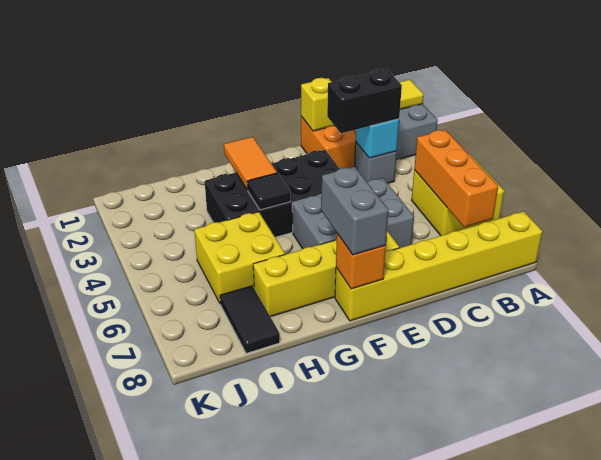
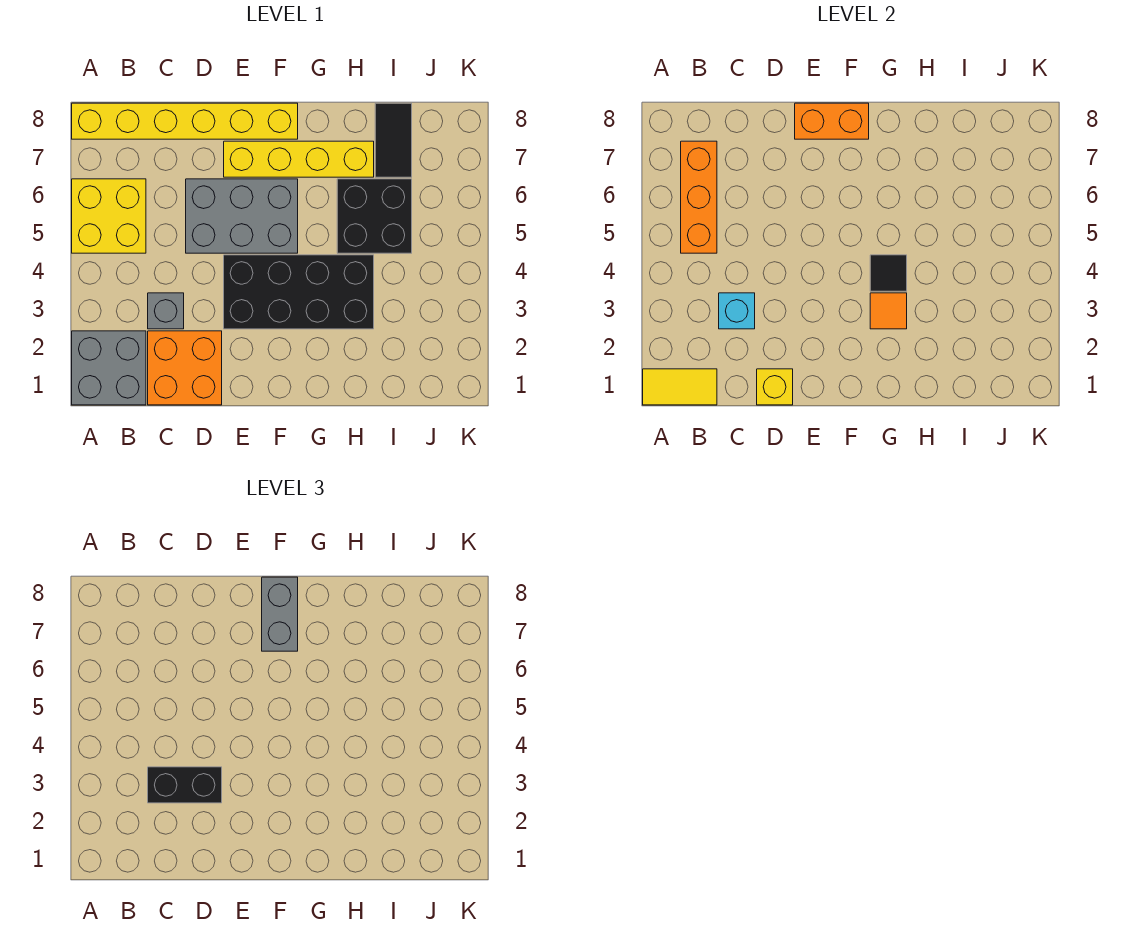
orange 1x1 brick [336,234,386,289] -> orange 1x2 brick [795,103,869,139]
orange 1x2 tile [224,137,277,190] -> orange 1x1 tile [870,293,907,329]
yellow 2x2 brick [194,212,285,304] -> black 2x2 brick [337,179,412,253]

